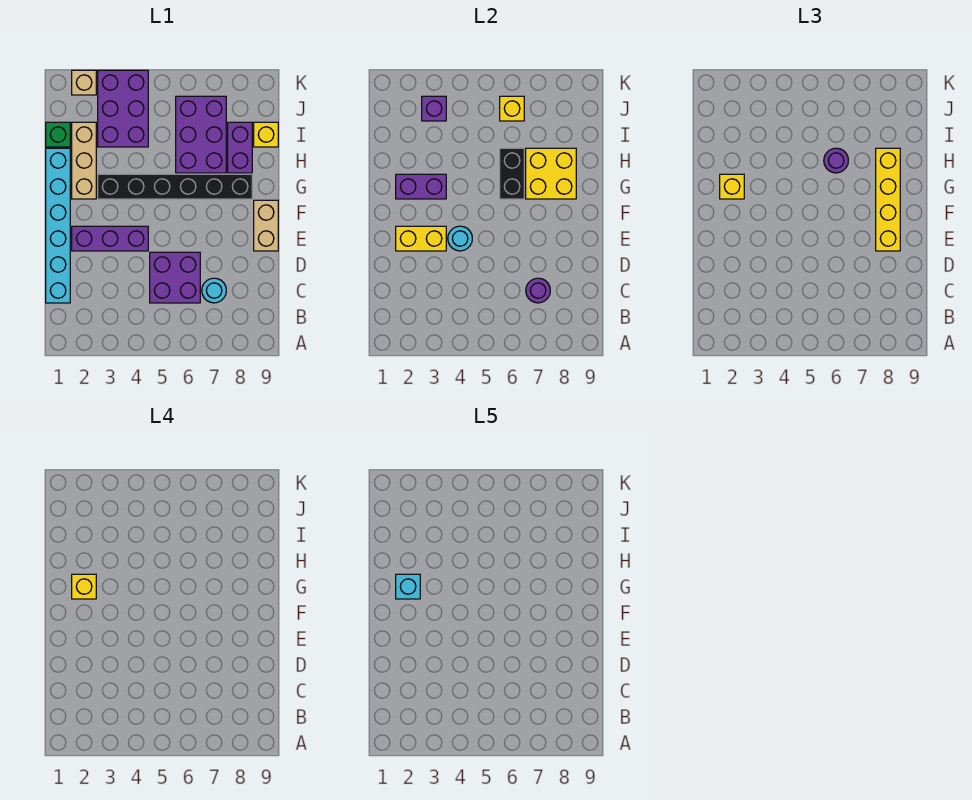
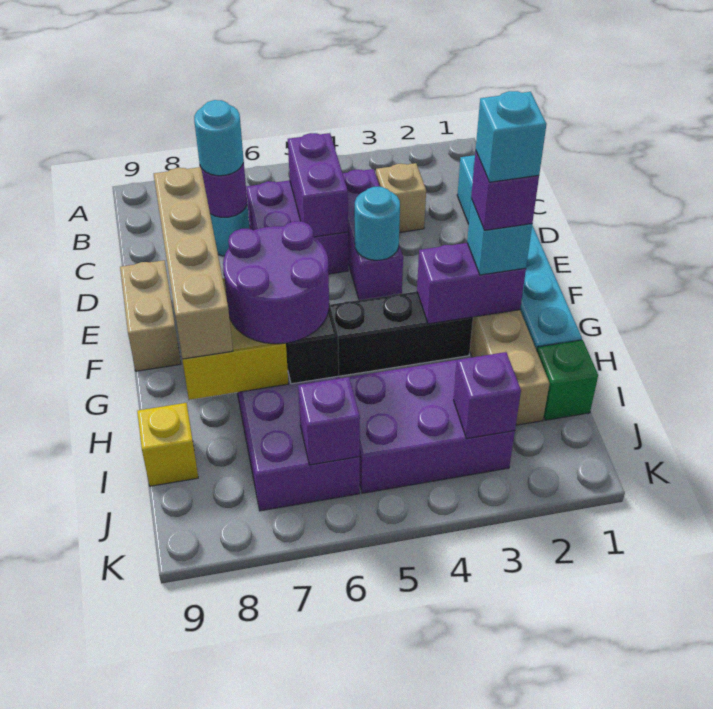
none -> cyan 1x1 round brick [194,100,243,176]
purple 1x3 brick [72,226,148,251] -> purple 1x3 brick turned to [343,169,403,300]
yellow 1x2 brick [396,226,446,251] -> none
yellow 1x4 brick [876,148,900,251] -> tan 1x4 brick [154,167,233,359]
yellow 1x1 brick [720,174,744,199] -> cyan 1x1 brick [467,199,532,275]
yellow 1x1 brick [72,574,96,599] -> purple 1x1 brick [471,151,539,230]
purple 1x1 round brick [824,148,848,173] -> purple 2x2 round brick [223,221,329,344]
purple 1x2 brick [228,122,252,173] -> purple 1x2 brick moved to [288,133,348,237]
purple 2x3 brick [98,70,148,147] -> purple 2x3 brick turned to [349,360,515,493]
yellow 1x1 brick [500,96,524,121] -> purple 1x1 brick [298,377,360,465]
tan 1x1 brick [72,70,96,95] -> tan 1x1 brick moved to [376,163,426,232]

